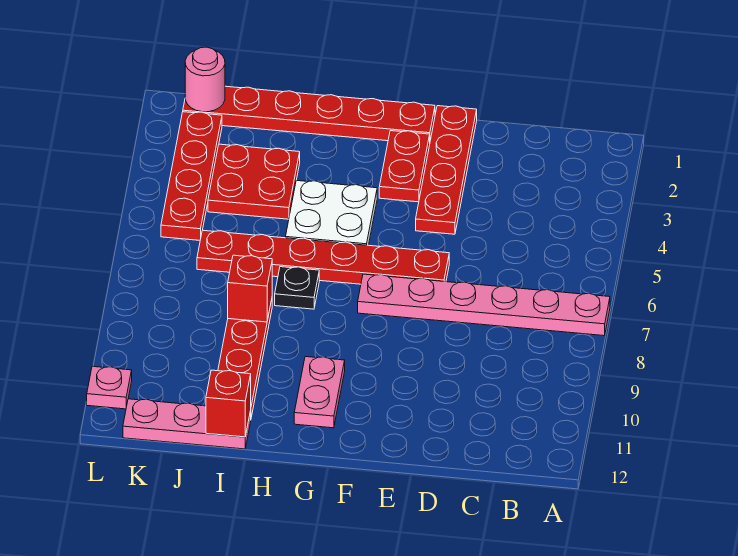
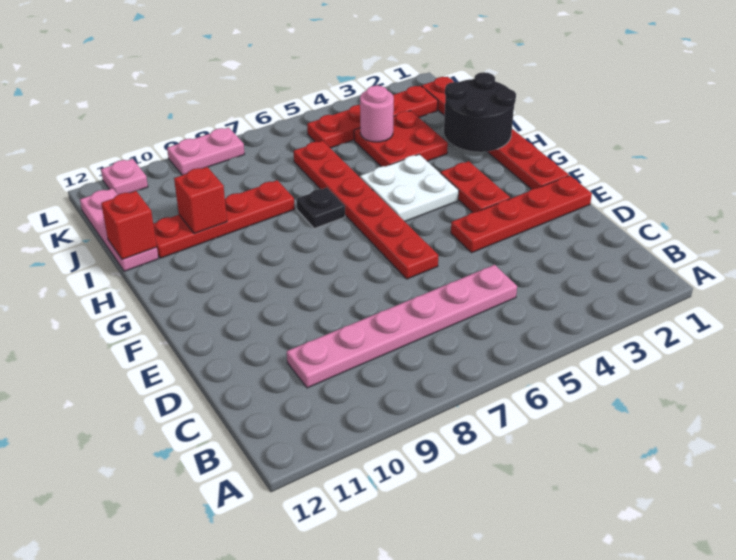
pink 1x6 plate [358,274,610,336] -> pink 1x6 plate turned to [287,265,517,388]
red 1x2 plate [379,131,430,202] -> red 1x2 plate turned to [441,161,510,213]
pink 1x2 plate [294,357,345,428] -> pink 1x2 plate moved to [167,128,244,175]
none -> black 2x2 round brick [444,72,516,152]
red 1x1 brick [228,255,272,322] -> red 1x1 brick moved to [174,167,227,234]
pink 1x1 round brick [185,47,225,112] -> pink 1x1 round brick moved to [360,85,394,142]

